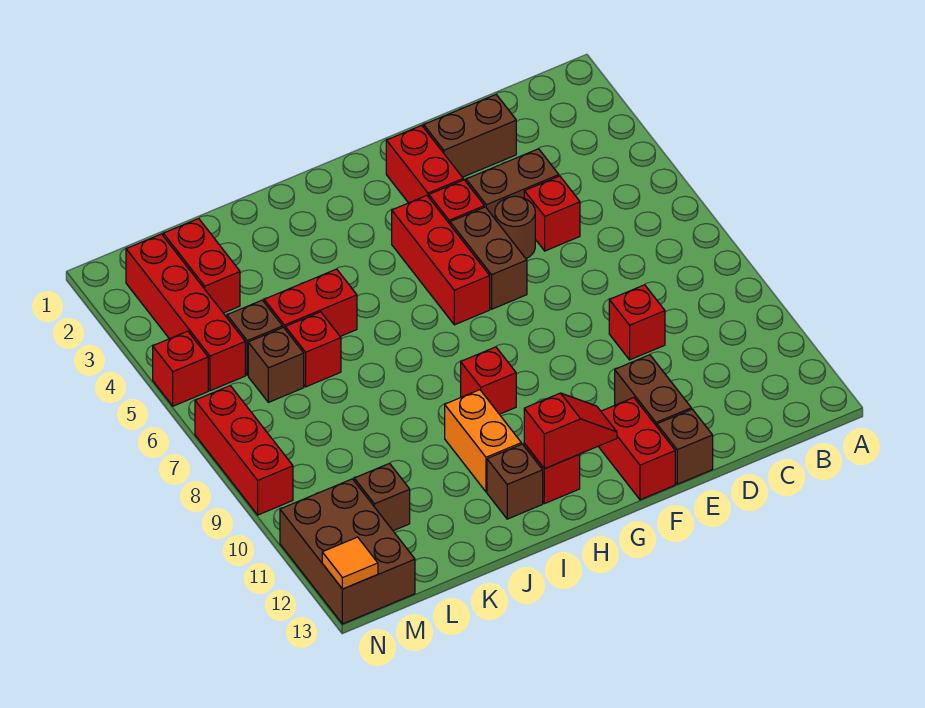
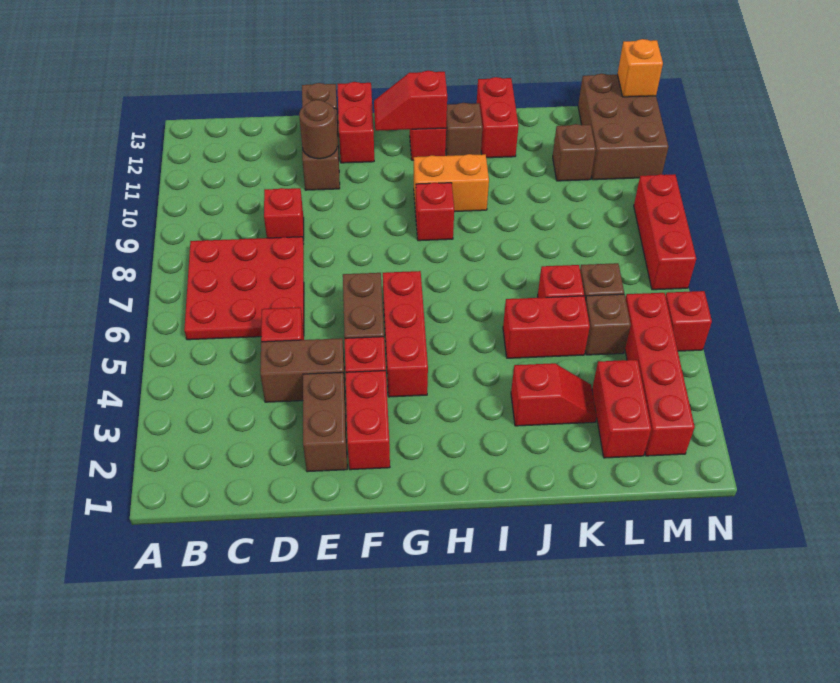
none -> red 3x3 plate [184,237,304,340]
brown 1x2 brick [424,95,516,177] -> brown 1x2 brick turned to [303,372,347,472]
brown 1x1 round brick [495,196,535,259] -> brown 1x1 round brick moved to [299,100,337,159]
orange 1x2 brick [445,390,521,492] -> orange 1x2 brick turned to [414,154,489,212]
none -> red 1x2 slope [511,363,597,426]
none -> red 1x2 brick [477,77,519,158]
orange 1x1 tile [322,537,378,589] -> orange 1x1 brick [617,39,663,97]

